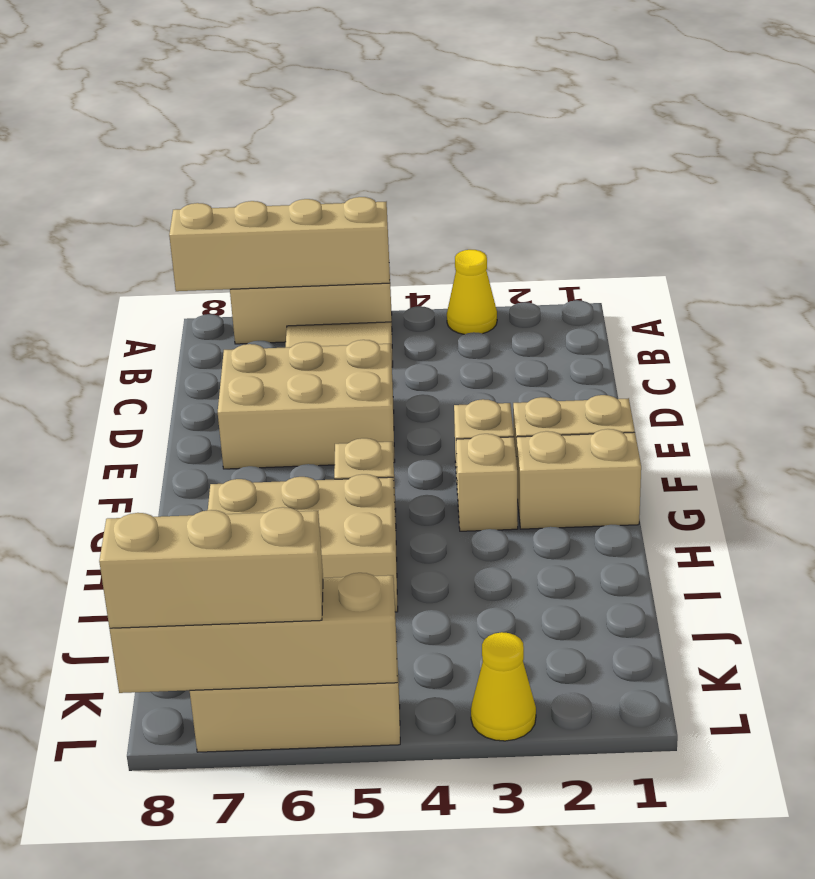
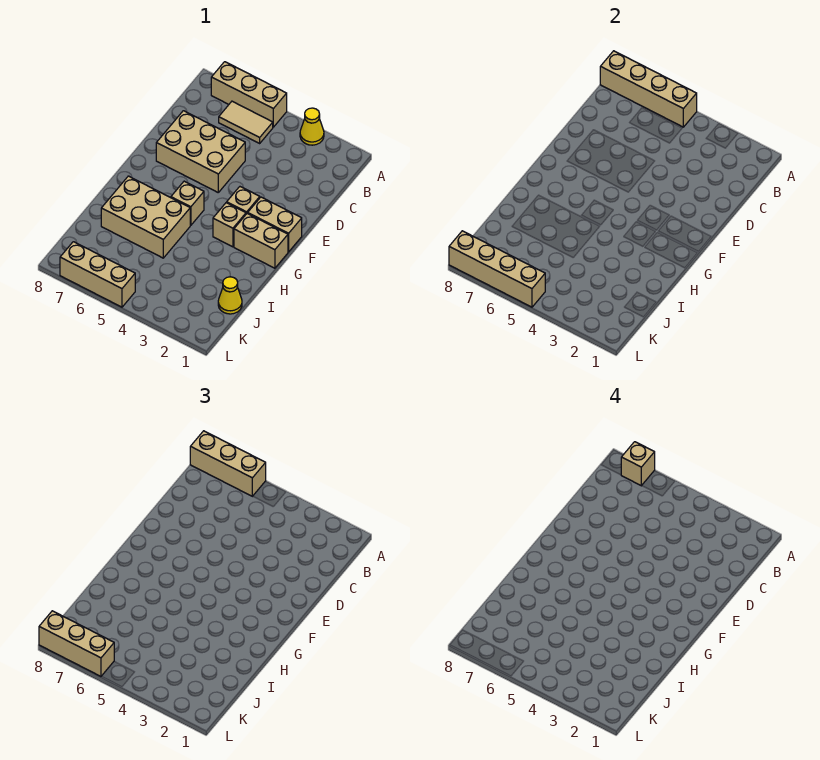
none -> tan 1x3 brick [190,431,266,496]
none -> tan 1x1 brick [621,442,655,486]
yellow 1x1 cone [471,632,536,741] -> yellow 1x1 cone moved to [218,277,242,314]

